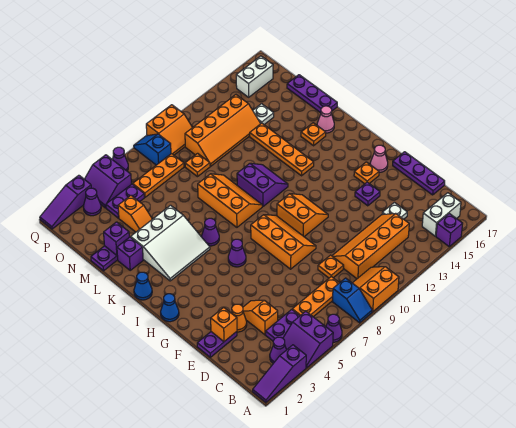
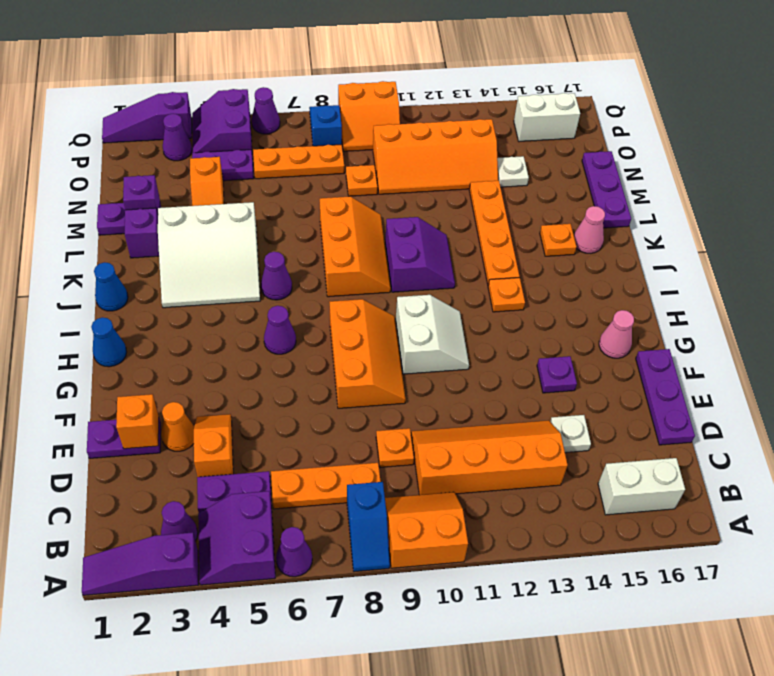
purple 1x1 brick [436,213,463,247] -> none
orange 2x2 slope [277,194,328,237] -> white 2x2 slope [396,295,469,374]
orange 1x1 plate [354,162,379,184] -> orange 1x1 plate moved to [488,278,525,312]

